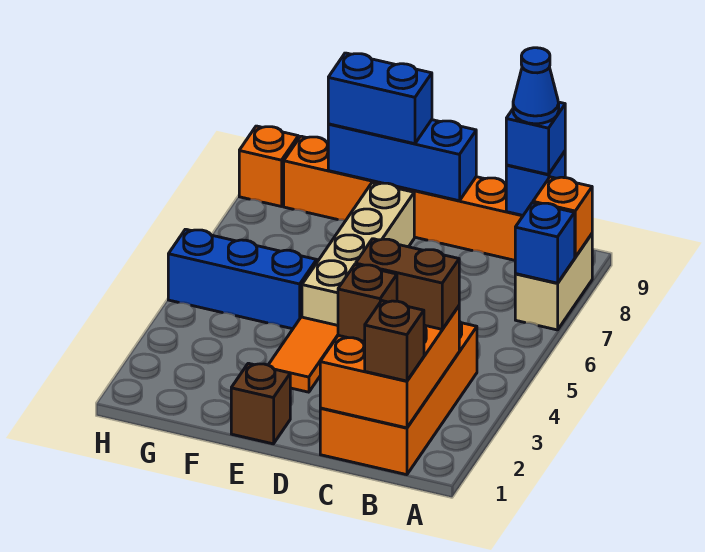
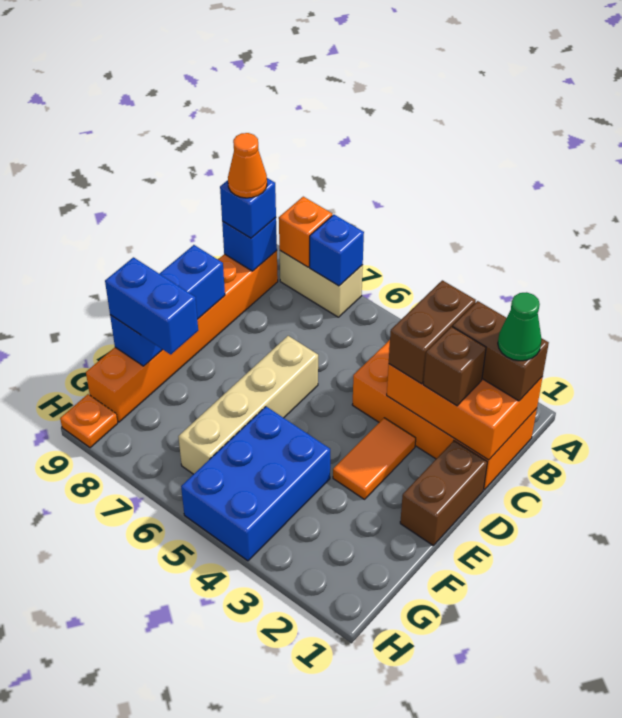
brown 1x1 brick [365,301,424,381] -> brown 1x2 brick [453,301,549,401]
none -> green 1x1 cone [498,292,542,361]
blue 1x1 cone [513,48,559,124] -> orange 1x1 cone [228,133,267,198]
brown 1x1 brick [231,363,290,444] -> brown 1x2 brick [400,441,487,545]
orange 1x2 tile [269,317,338,392] -> orange 1x2 tile turned to [333,418,416,499]
tan 1x4 brick [302,183,414,325] -> tan 1x4 brick turned to [178,336,318,474]
blue 1x2 brick [328,53,432,144] -> blue 1x2 brick turned to [105,257,198,354]
blue 1x3 brick [168,229,317,329] -> blue 2x3 brick [181,407,330,561]
orange 1x1 brick [239,126,298,207] -> orange 1x1 plate [60,394,118,448]

